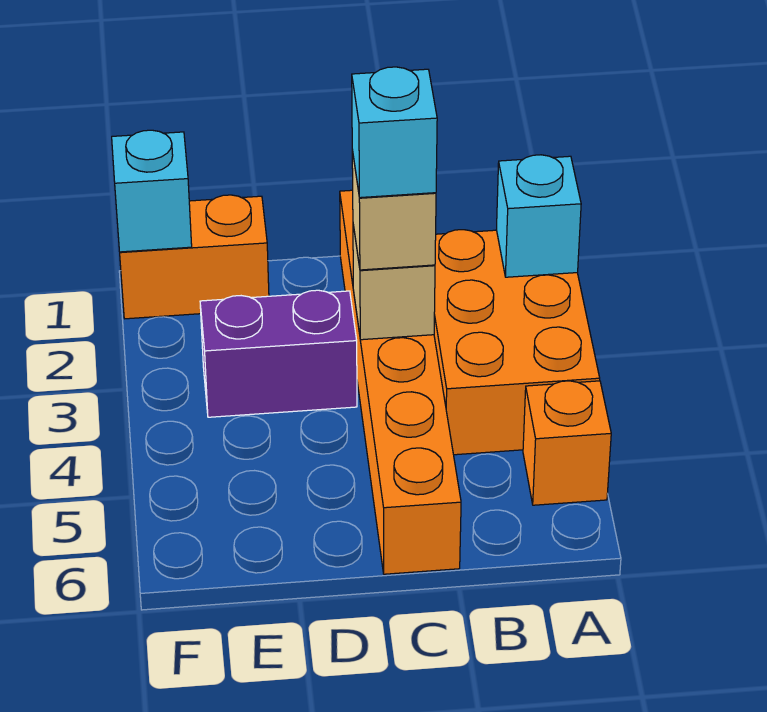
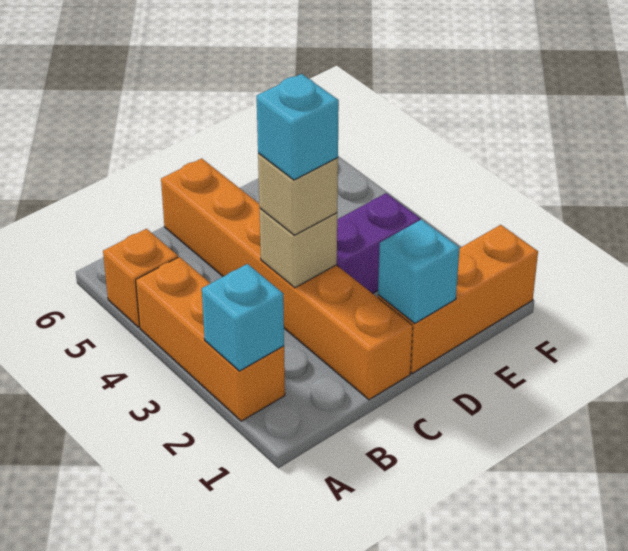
orange 2x3 brick [434,230,600,455] -> orange 1x3 brick [136,257,285,421]
orange 1x2 brick [120,195,269,319] -> orange 1x3 brick [378,225,538,373]
cyan 1x1 brick [112,130,192,252] -> cyan 1x1 brick moved to [378,220,460,323]

